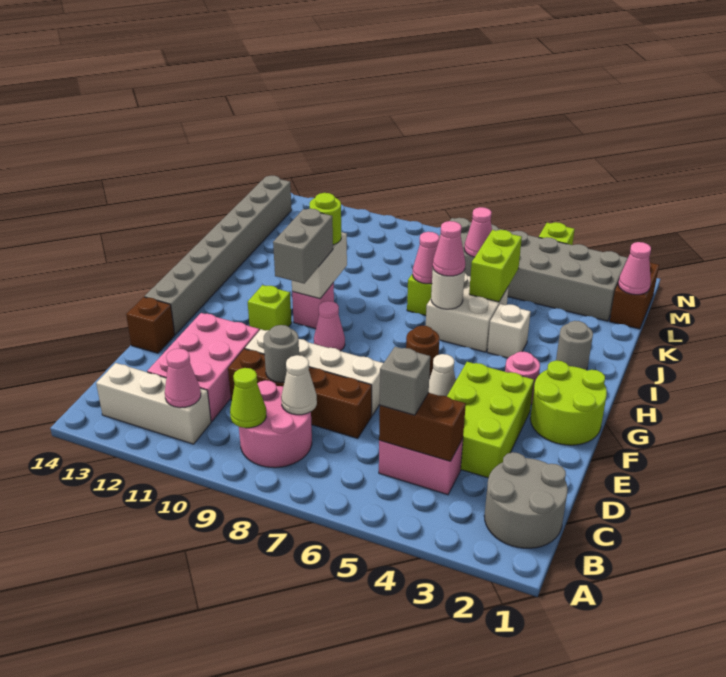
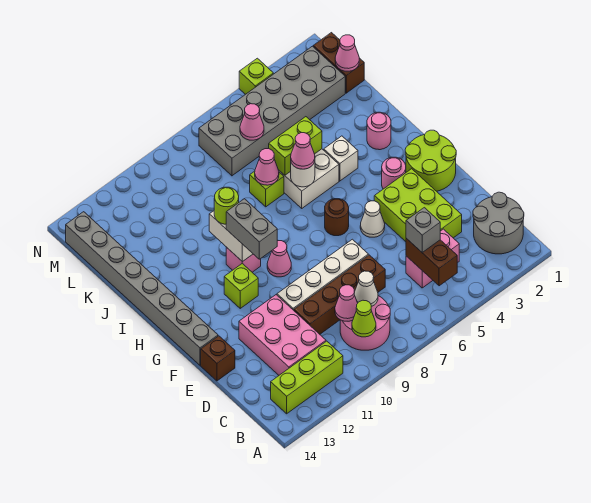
white 1x3 brick [96,363,211,444] -> lime 1x3 brick [271,341,343,414]
pink 1x1 cone [165,348,201,408] -> pink 1x1 cone moved to [335,285,358,321]
brown 1x2 brick [379,393,466,461] -> brown 1x2 brick turned to [406,238,457,286]
grey 1x1 round brick [264,325,299,383] -> none
grey 1x1 round brick [556,321,593,370] -> pink 1x1 round brick [367,112,391,150]
lime 1x2 brick [469,230,522,302] -> lime 1x2 brick turned to [269,117,322,175]

